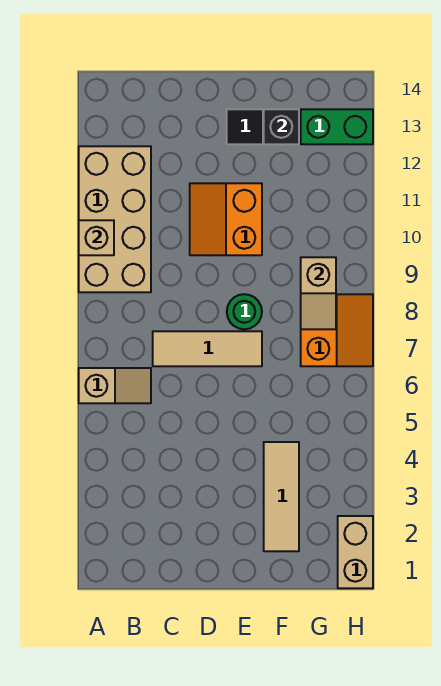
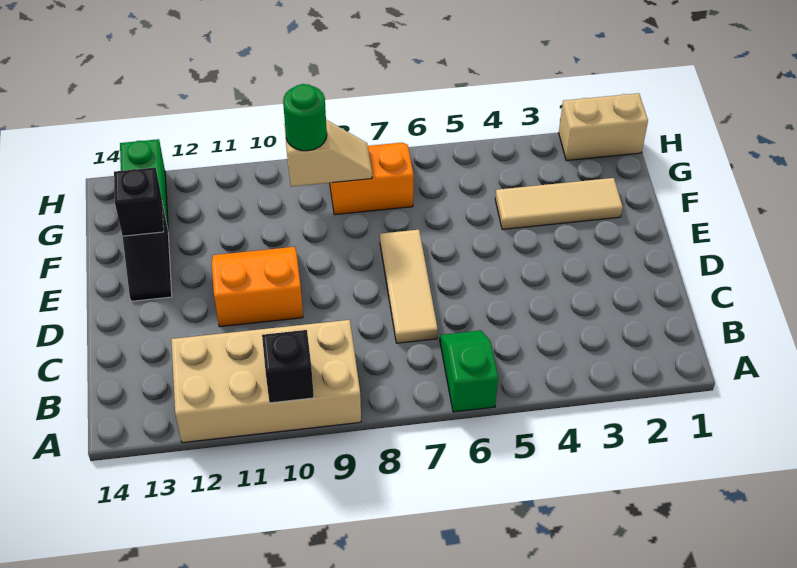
tan 1x2 slope [79,368,151,403] -> green 1x2 slope [440,330,498,412]
tan 1x1 brick [79,220,114,255] -> black 1x1 brick [262,330,314,403]
orange 2x2 slope [190,183,262,255] -> orange 2x2 slope turned to [212,247,303,327]
green 1x1 round brick [227,294,262,329] -> green 1x1 round brick moved to [283,84,327,151]

